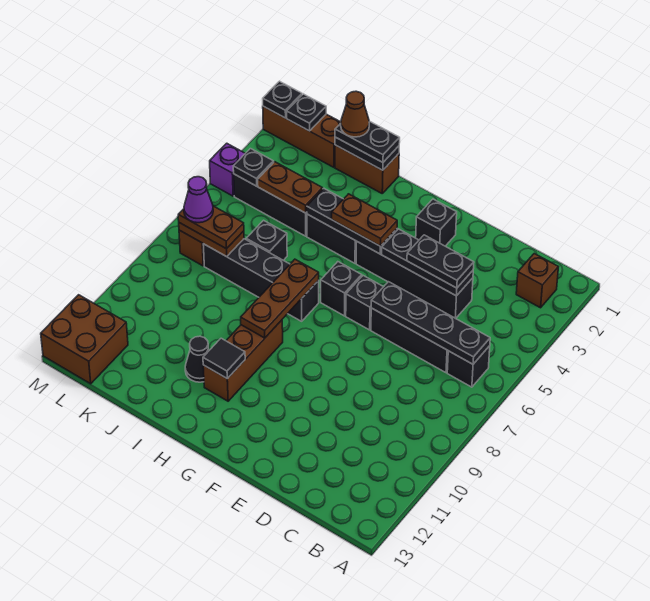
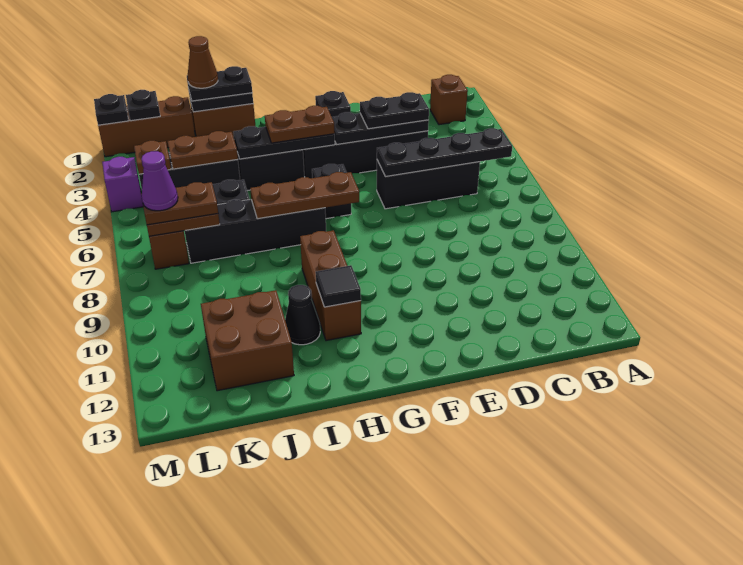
black 1x1 brick [447,346,490,387] -> none
black 1x1 brick [346,276,383,330] -> none
brown 1x3 plate [241,259,319,338] -> brown 1x3 plate turned to [250,172,359,219]
black 1x1 plate [233,149,274,186] -> brown 1x1 plate [134,141,171,174]
brown 2x2 brick [41,295,128,384] -> brown 2x2 brick moved to [201,290,294,391]

